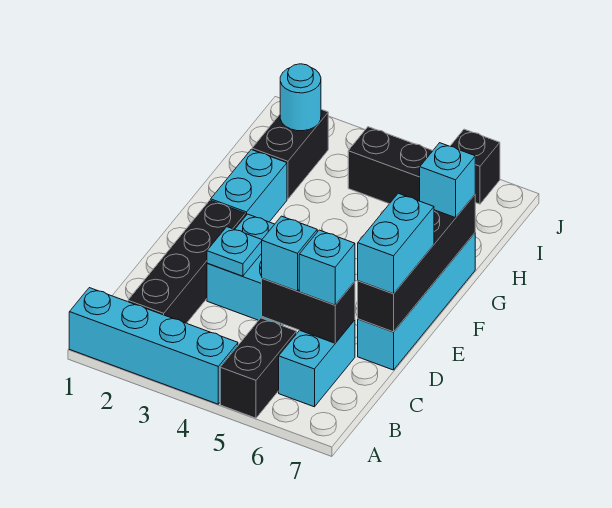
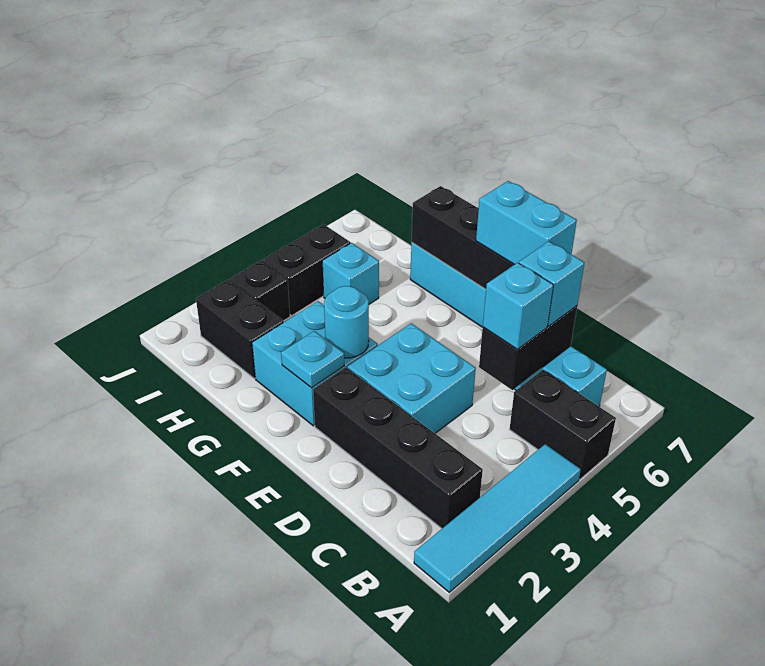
cyan 1x4 brick [69,288,238,404] -> cyan 1x4 tile [414,444,581,592]
cyan 1x1 plate [207,227,262,276] -> cyan 1x1 plate moved to [281,331,344,388]
cyan 1x2 brick [211,150,287,222] -> cyan 2x2 brick [252,301,378,426]
cyan 1x1 brick [420,143,475,218] -> cyan 1x1 brick moved to [322,243,379,304]
cyan 1x1 round brick [280,64,321,131] -> cyan 1x1 round brick moved to [324,286,369,358]
black 1x1 brick [451,129,500,204] -> black 1x1 brick moved to [230,261,290,321]

